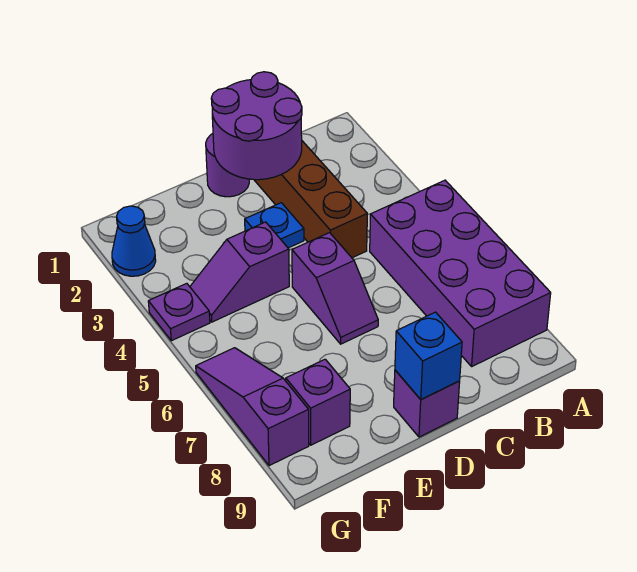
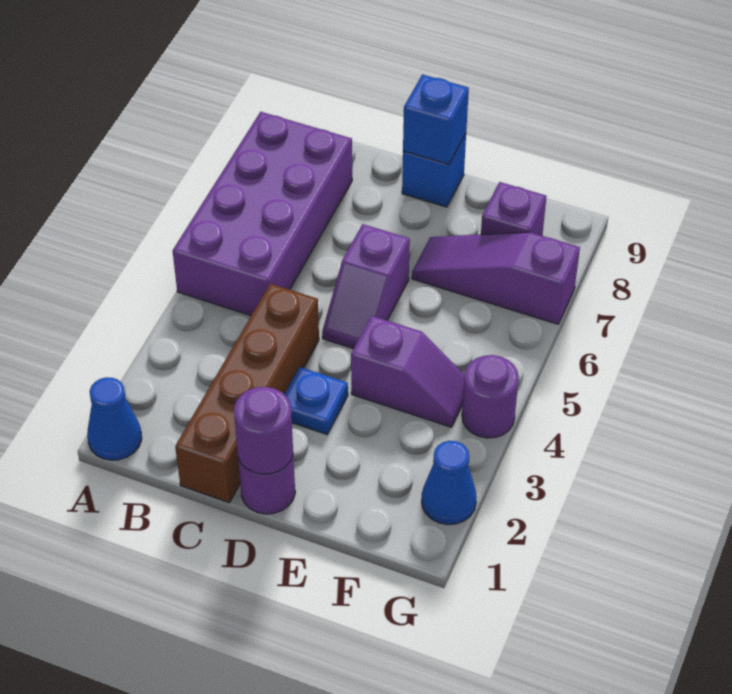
none -> blue 1x1 cone [87,377,142,460]
purple 2x2 round brick [211,72,302,180] -> purple 1x1 round brick [234,387,293,474]
purple 1x2 slope [292,233,378,344] -> purple 1x2 slope turned to [322,224,410,349]
purple 1x1 brick [394,370,460,437] -> blue 1x1 brick [402,134,466,207]
purple 1x1 plate [148,283,210,341] -> purple 1x1 round brick [462,355,519,438]
purple 1x3 slope [196,348,309,466] -> purple 1x3 slope turned to [412,232,580,324]

